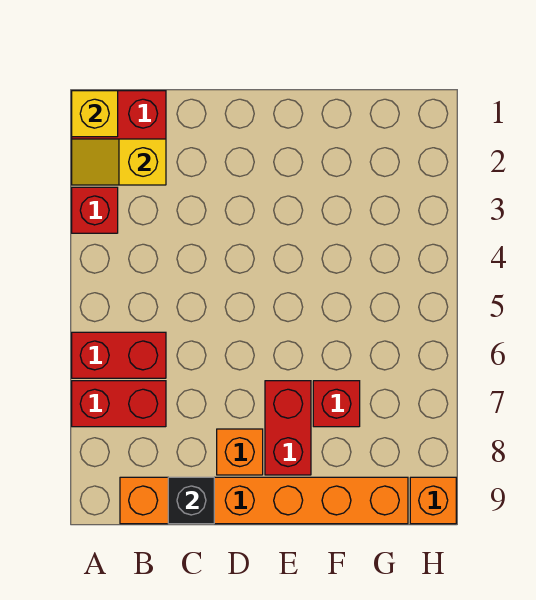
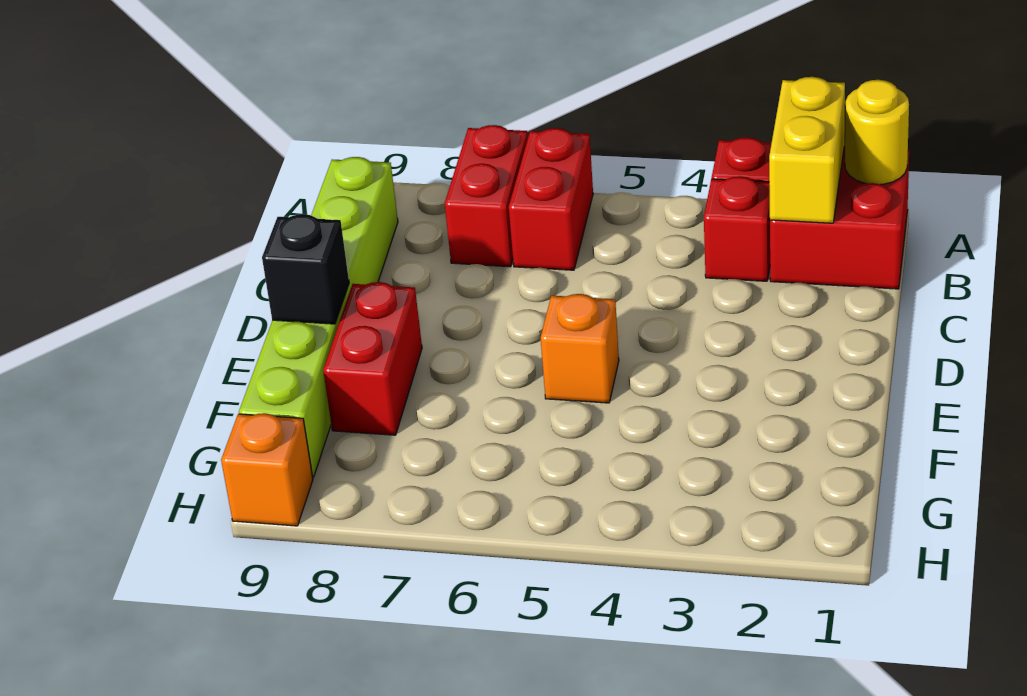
yellow 1x1 brick [72,91,118,137] -> yellow 1x1 round brick [845,80,909,184]
yellow 1x2 slope [72,139,166,185] -> yellow 1x2 brick [769,77,845,223]
orange 1x6 brick [120,477,408,524] -> lime 1x6 brick [239,157,398,477]
black 1x1 brick [168,477,214,524] -> black 1x1 brick moved to [262,214,349,324]
orange 1x1 brick [217,429,263,475] -> orange 1x1 brick moved to [541,294,619,403]
red 1x2 brick [265,381,311,475] -> red 1x2 brick turned to [323,282,422,435]
red 1x1 brick [313,381,360,427] -> red 1x1 brick moved to [704,176,770,281]

